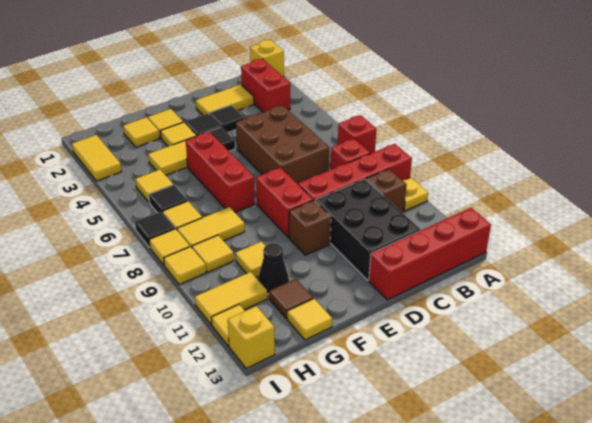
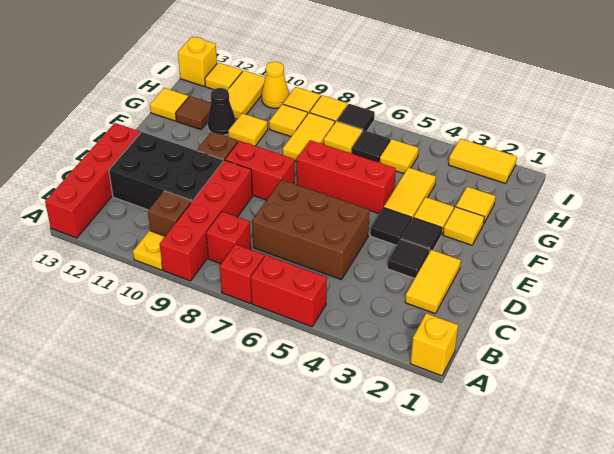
red 1x2 brick [241,59,290,112] -> red 1x2 brick moved to [251,255,327,327]
none -> yellow 1x1 cone [262,62,289,108]

